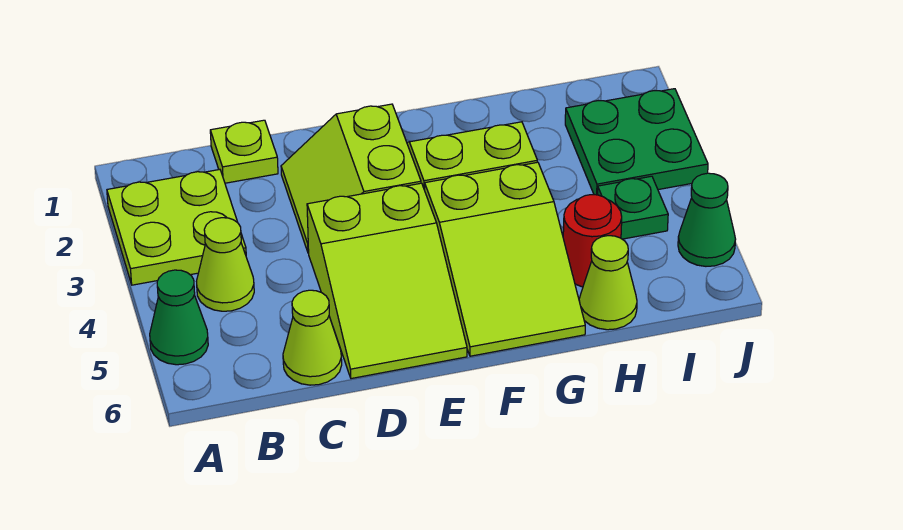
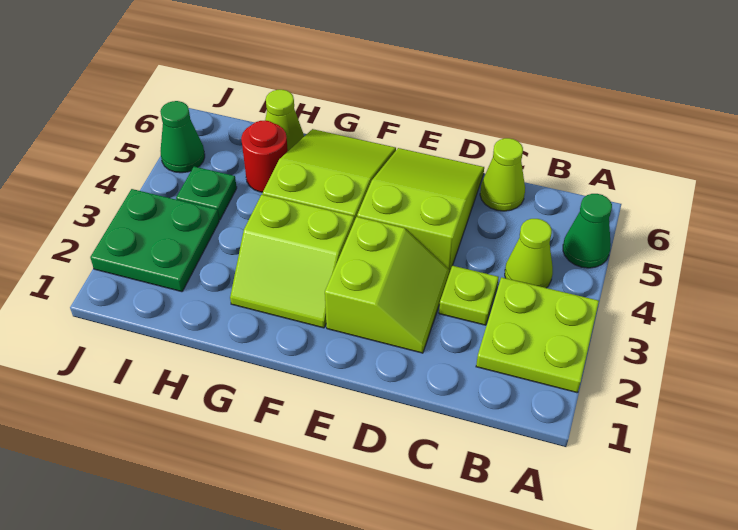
lime 1x1 plate [210,120,278,183] -> lime 1x1 plate moved to [439,266,499,325]

